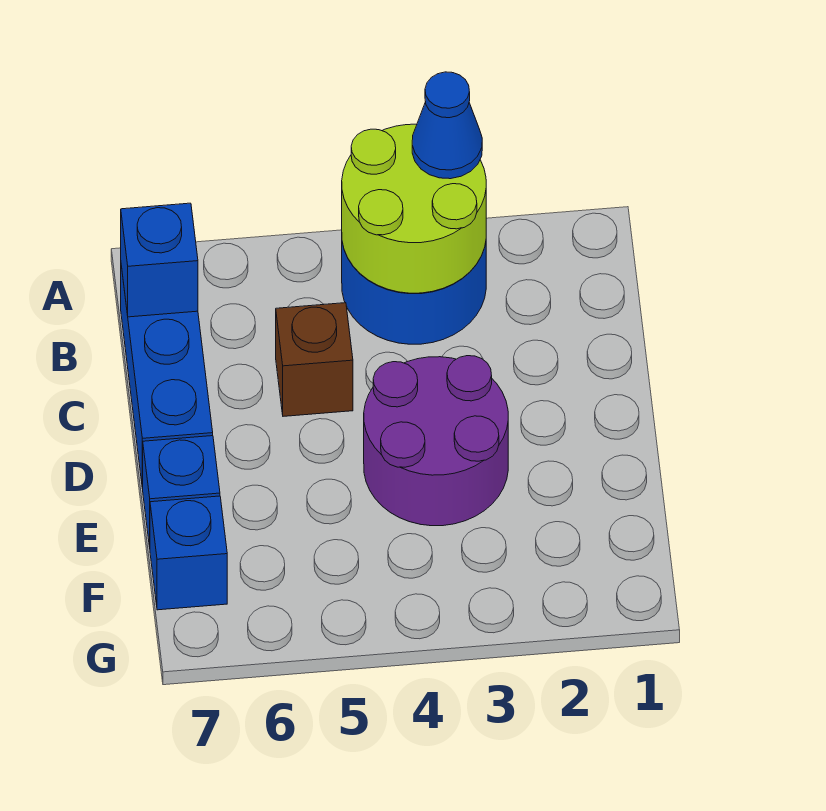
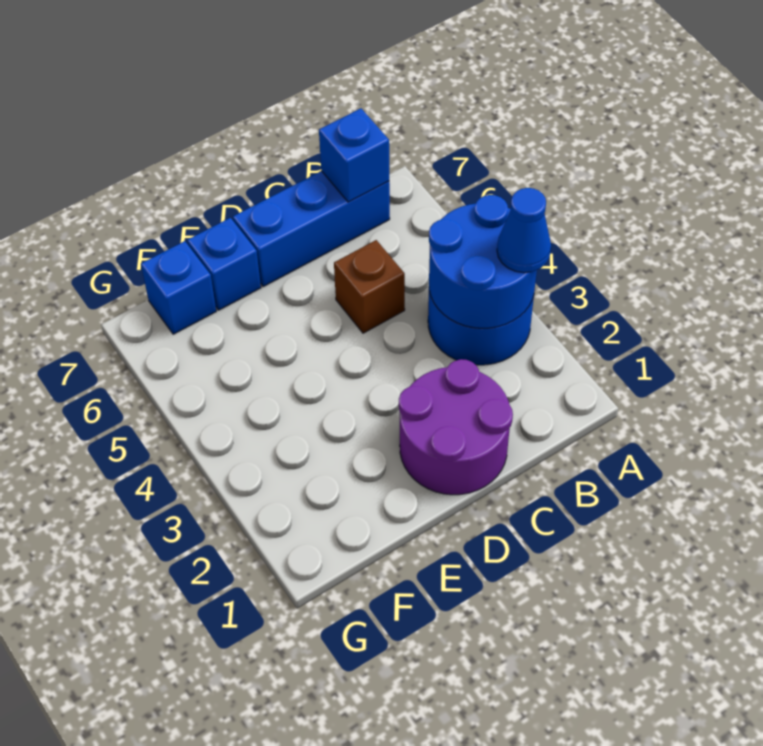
lime 2x2 round brick [342,124,486,293] -> blue 2x2 round brick [429,195,537,328]
purple 2x2 round brick [364,356,508,526] -> purple 2x2 round brick moved to [399,359,513,495]

